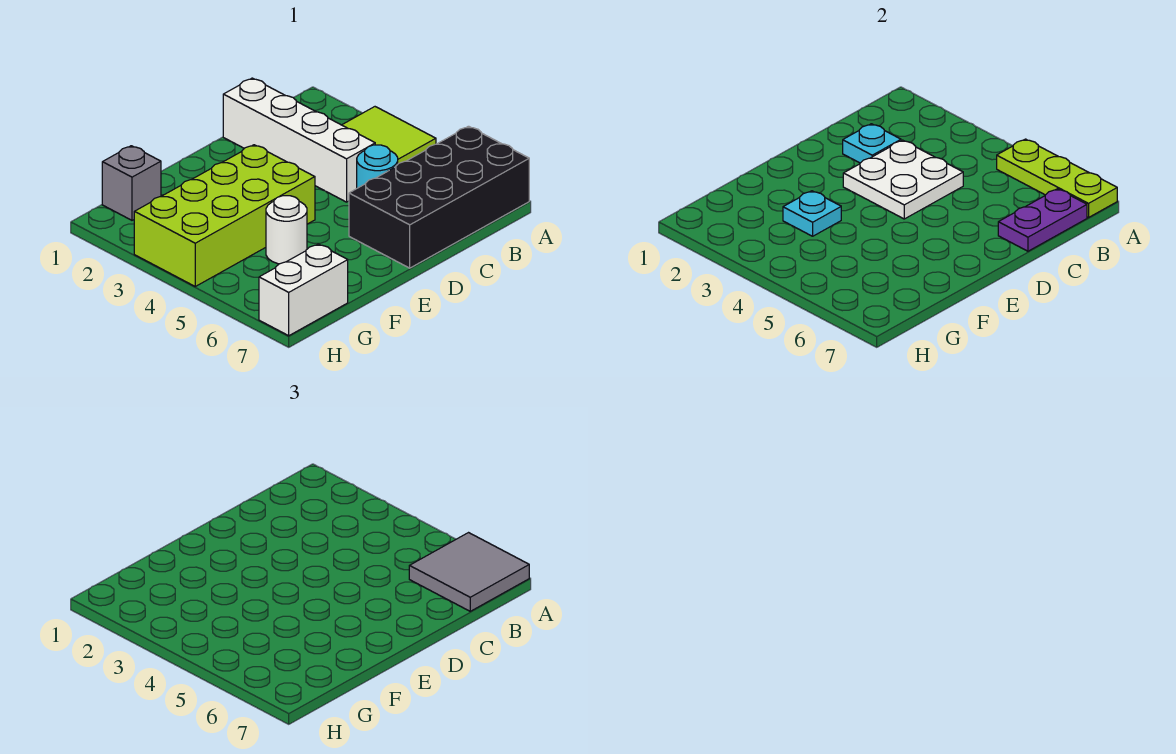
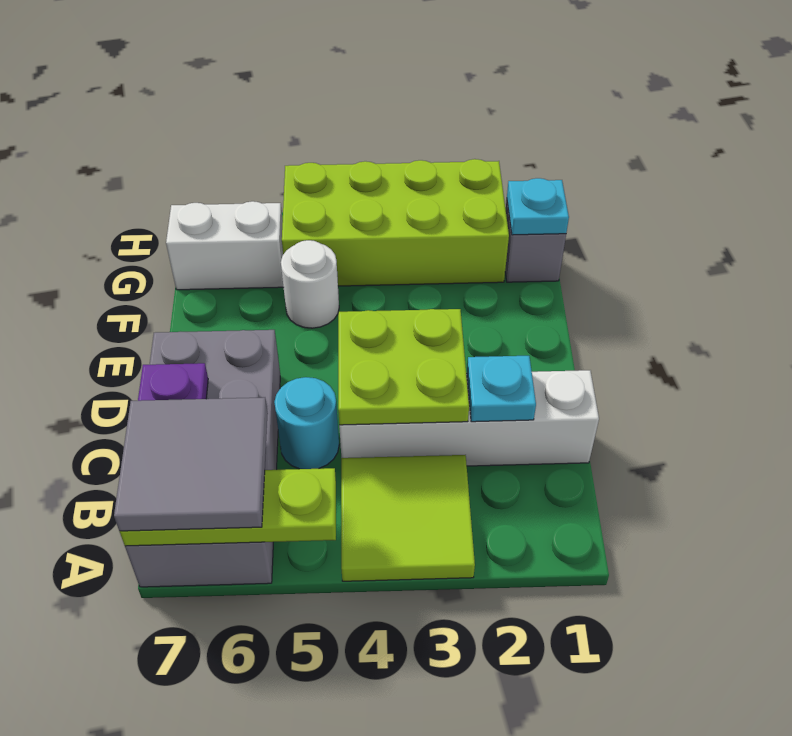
black 2x4 brick [349,126,529,268] -> grey 2x4 brick [125,330,280,587]
white 2x2 plate [843,140,963,219] -> lime 2x2 plate [338,309,469,425]
lime 2x4 brick [134,145,315,286] -> lime 2x4 brick turned to [282,159,509,286]
cyan 1x1 plate [783,191,841,236] -> cyan 1x1 plate moved to [507,178,569,235]
white 1x2 brick [259,244,348,336] -> white 1x2 brick turned to [166,201,283,290]

